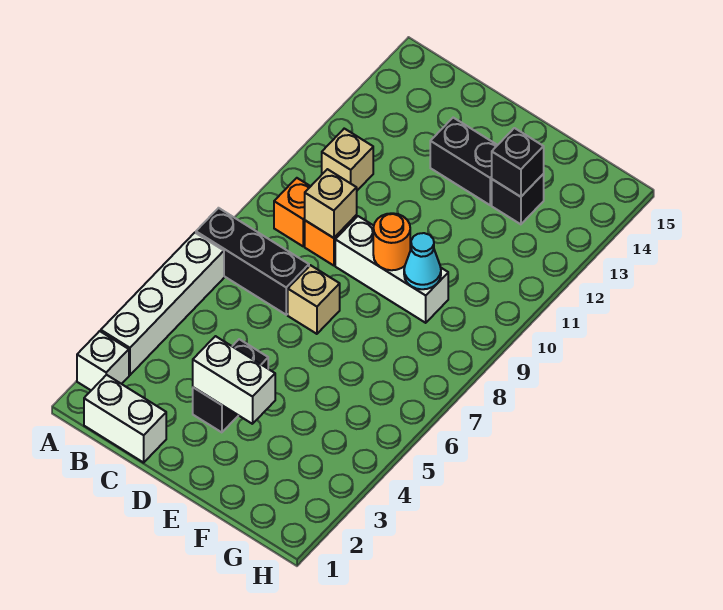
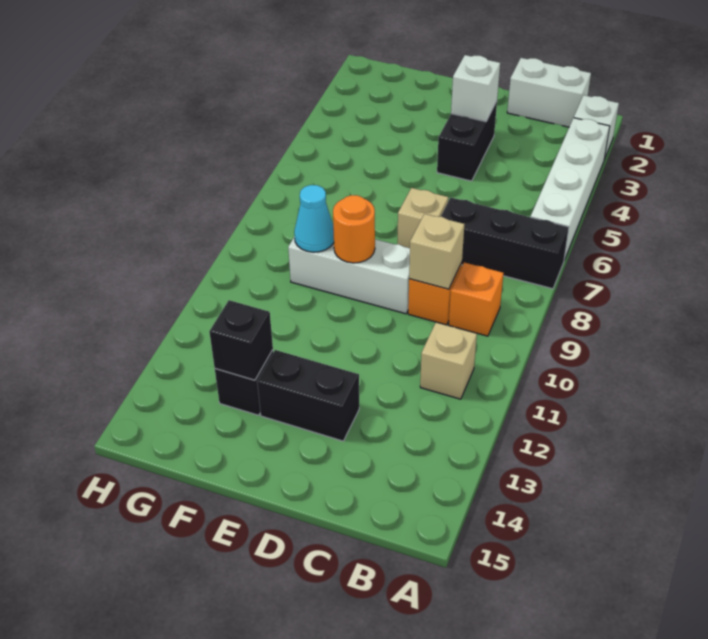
white 1x2 brick [193,336,275,424] -> white 1x1 brick [451,55,500,122]

